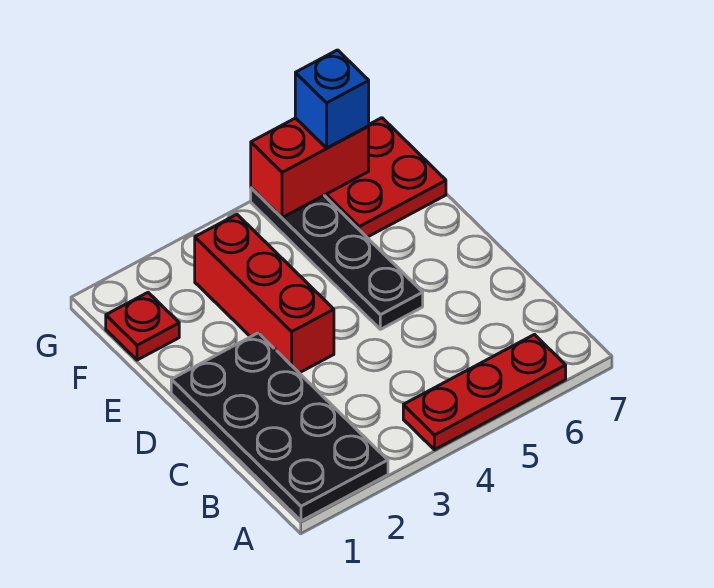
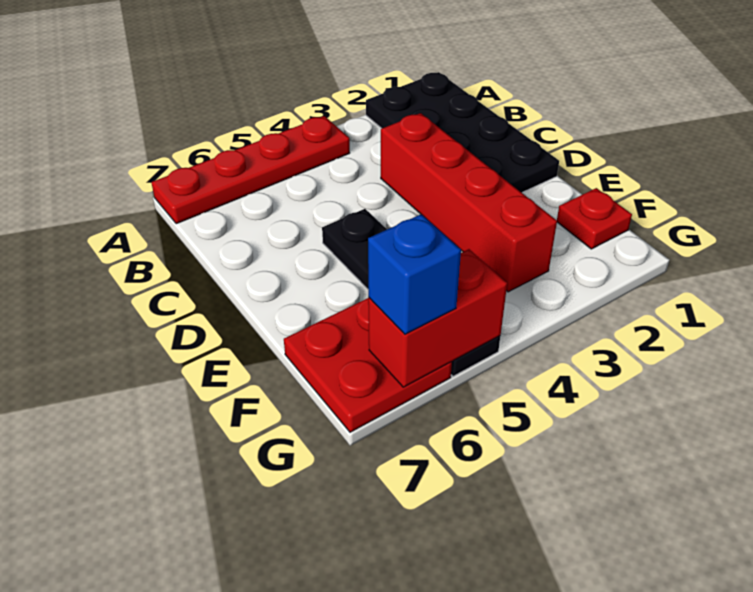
red 1x3 plate [403,335,566,450] -> red 1x4 plate [151,116,350,224]
red 1x3 brick [195,215,334,373] -> red 1x4 brick [381,113,557,292]

